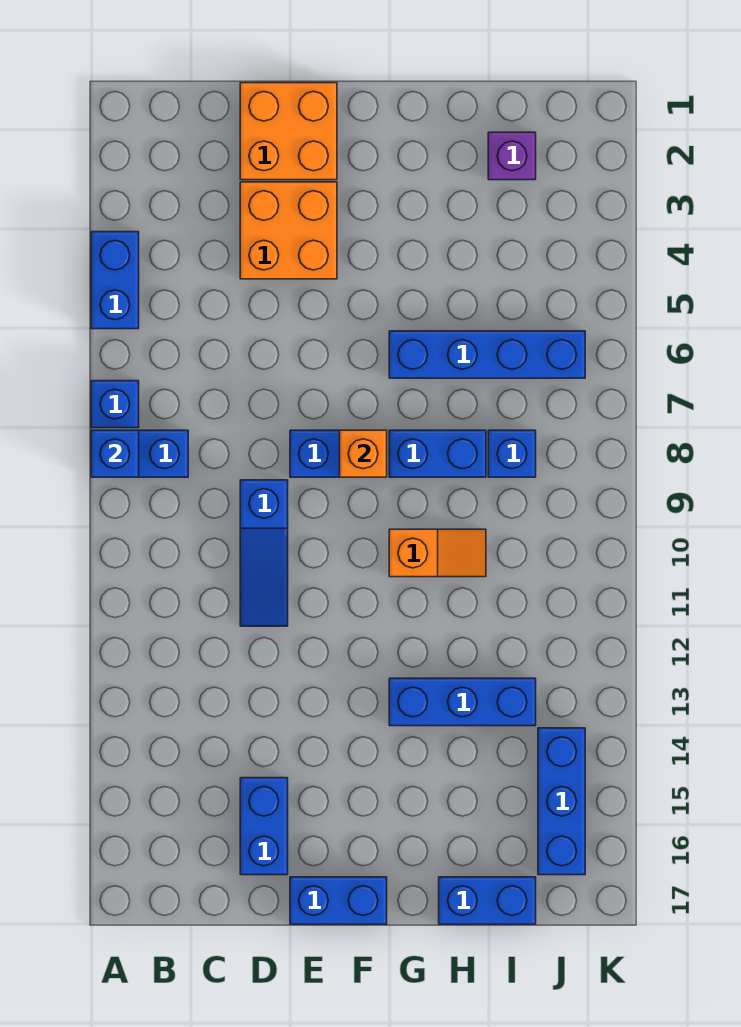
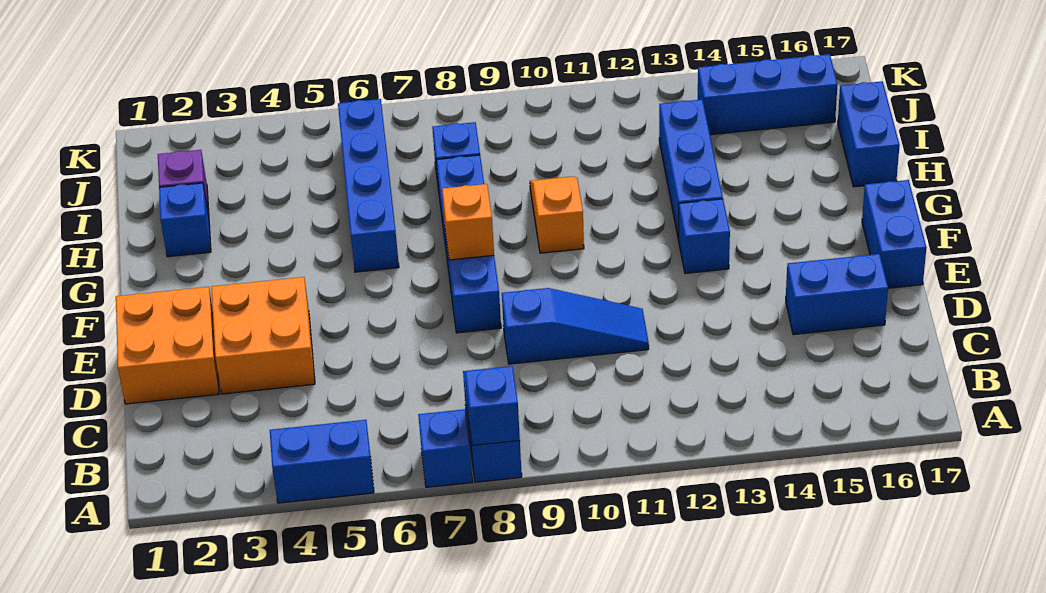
none -> blue 1x1 brick [678,199,730,273]
none -> blue 1x1 brick [159,183,211,257]

